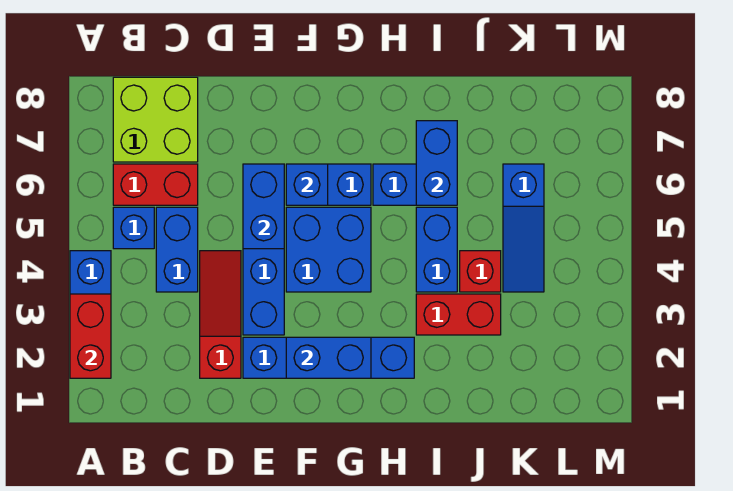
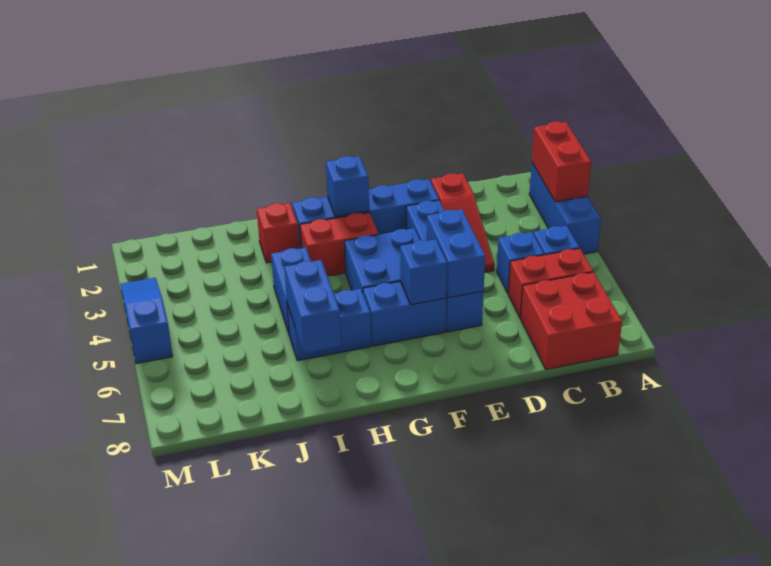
lime 2x2 brick [113,77,198,162] -> red 2x2 brick [520,272,622,369]
blue 1x2 brick [156,207,198,292] -> blue 1x1 brick [497,232,544,293]
blue 1x2 brick [286,337,371,378] -> blue 1x1 brick [326,156,369,217]
red 1x2 brick [416,294,501,335] -> red 1x2 brick moved to [300,212,378,276]
red 1x1 brick [460,251,501,292] -> red 1x1 brick moved to [257,203,299,263]
blue 1x3 slope [503,164,544,292] -> blue 1x3 slope moved to [120,278,173,364]

